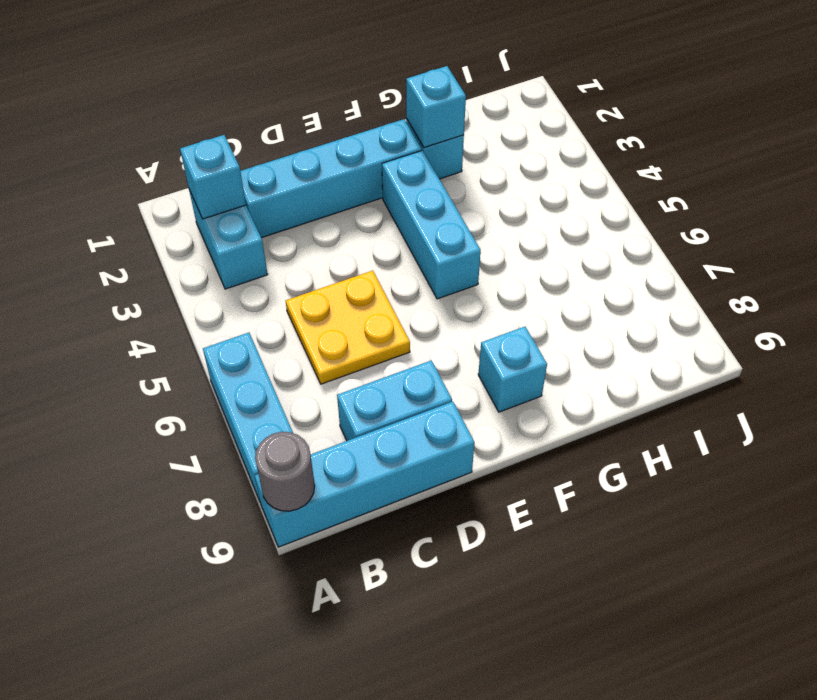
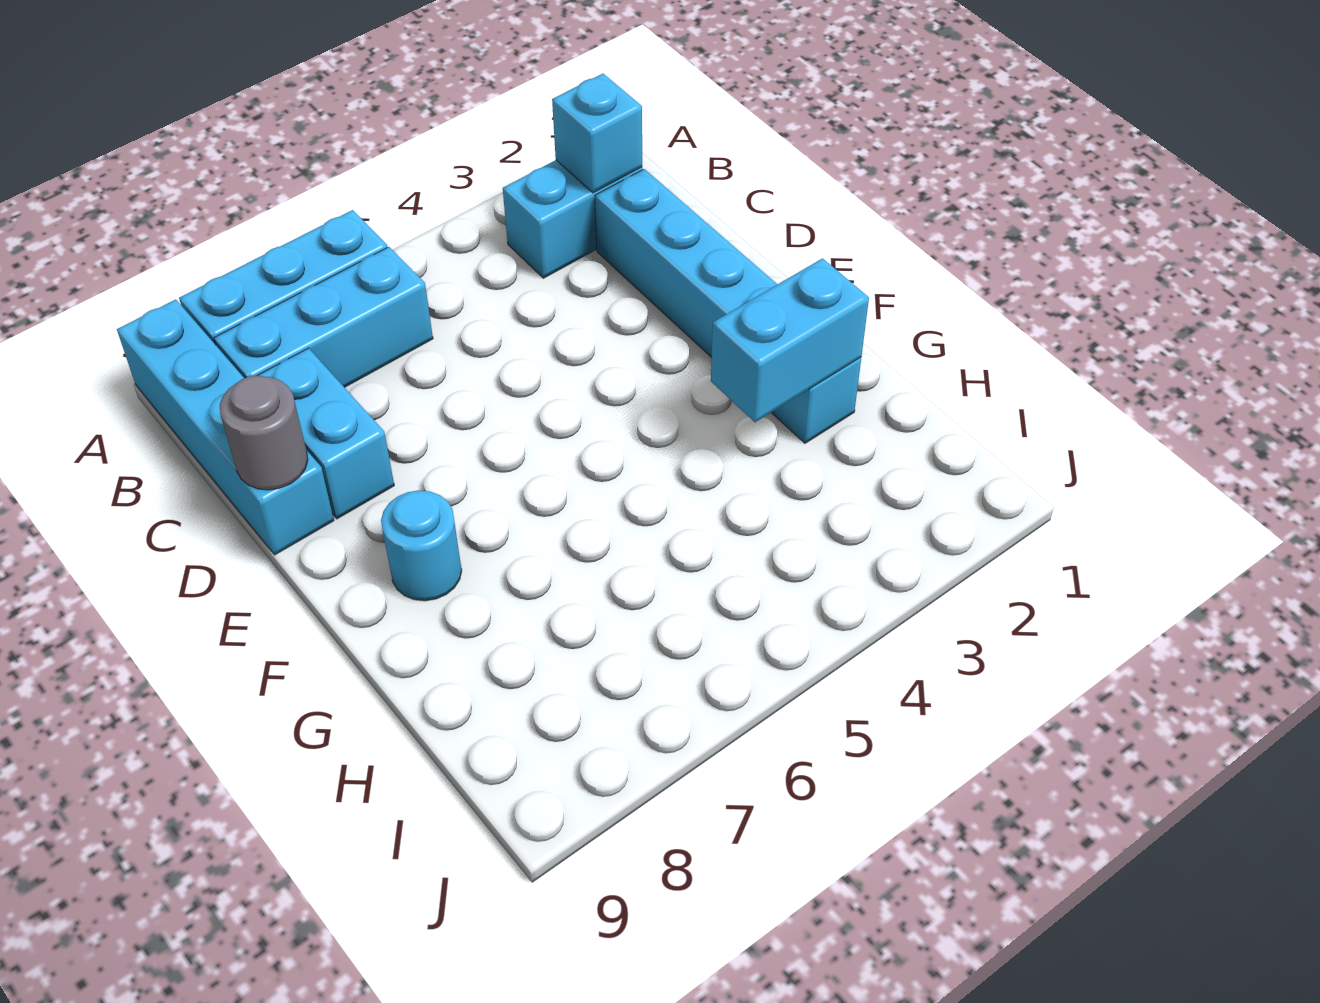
grey 1x1 round brick [255,432,315,511] -> grey 1x1 round brick moved to [220,376,308,490]
yellow 2x2 plate [286,271,410,384] -> none
cyan 1x3 brick [382,150,481,299] -> cyan 1x3 brick moved to [214,247,433,387]
cyan 1x1 brick [478,327,547,412] -> cyan 1x1 round brick [381,490,462,601]
cyan 1x1 brick [406,66,466,148] -> cyan 1x2 brick [711,258,869,422]

